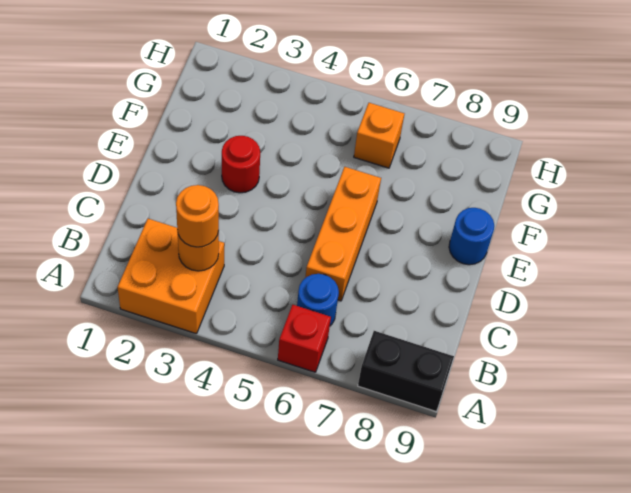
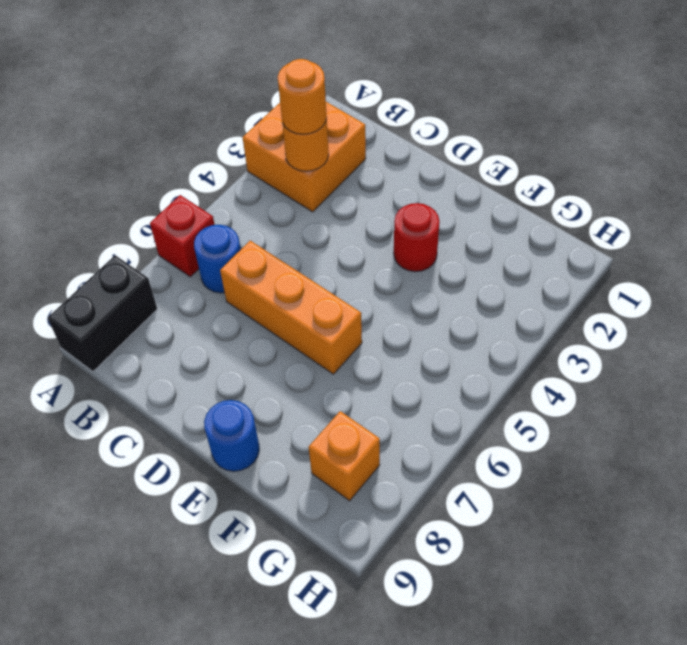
orange 1x1 brick [354,103,404,168] -> orange 1x1 brick moved to [309,411,380,501]

